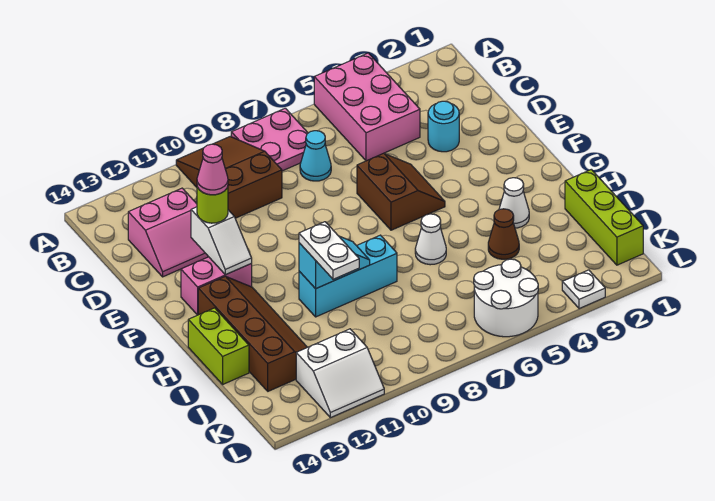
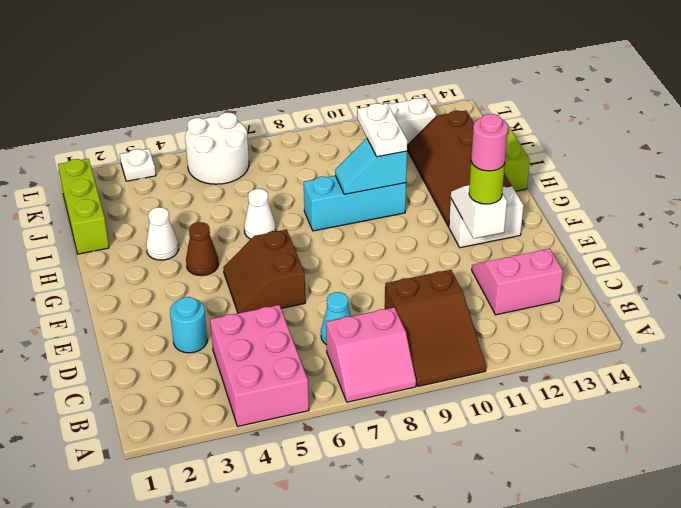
pink 2x2 plate [231,108,308,171] -> pink 2x2 slope [326,307,416,402]
pink 1x1 cone [197,144,228,195] -> pink 1x1 round brick [471,114,508,171]
pink 1x2 brick [181,257,252,315] -> white 1x2 brick [449,186,524,248]
brown 1x1 cone [488,209,519,259] -> brown 1x1 cone moved to [186,222,219,275]

